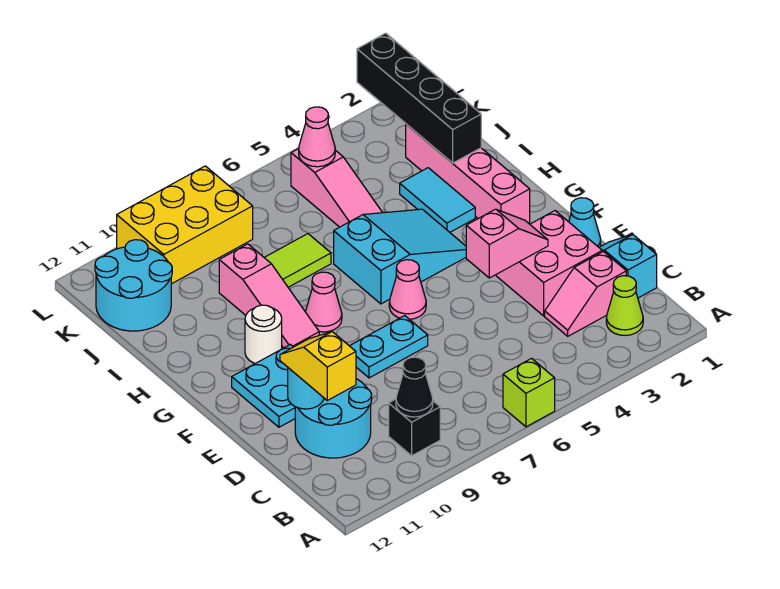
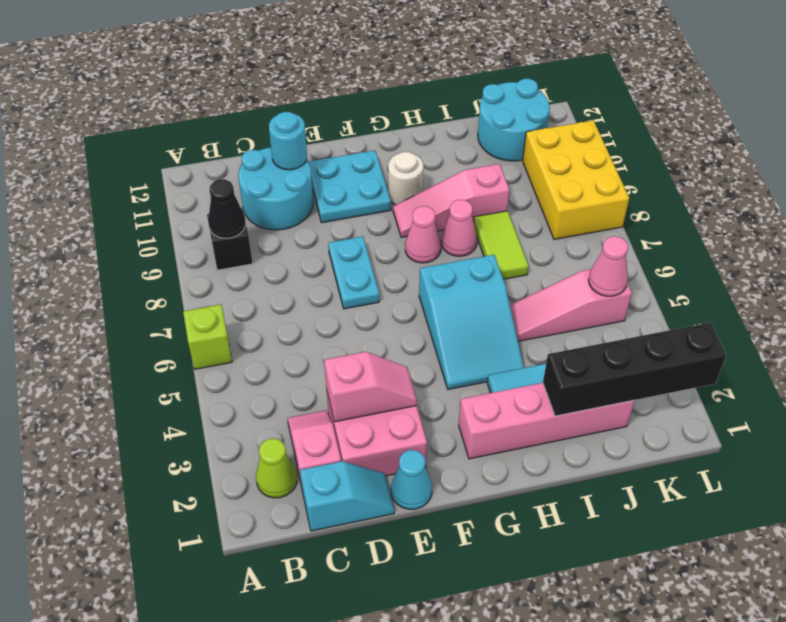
yellow 1x2 slope [280,332,356,400] -> none
pink 1x2 slope [466,209,548,278] -> pink 1x2 slope turned to [324,352,417,422]
pink 1x1 cone [389,260,426,319] -> pink 1x1 cone moved to [441,200,477,256]

